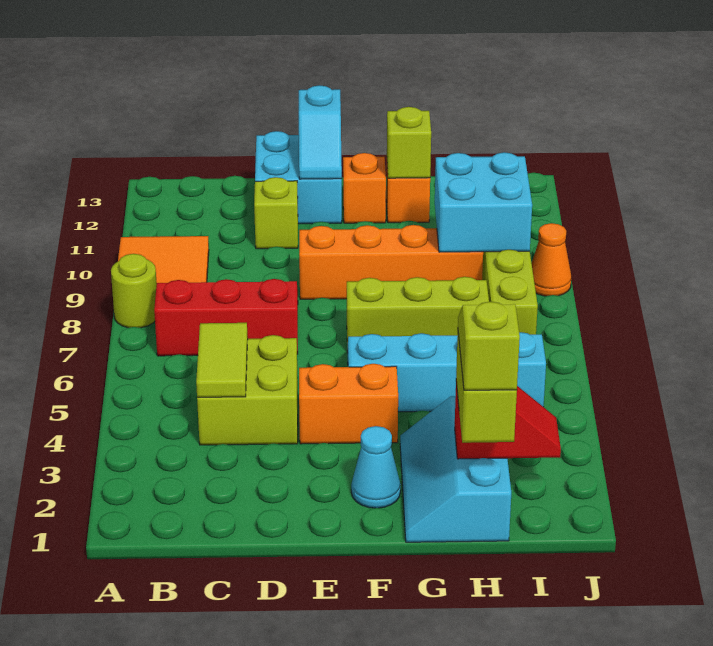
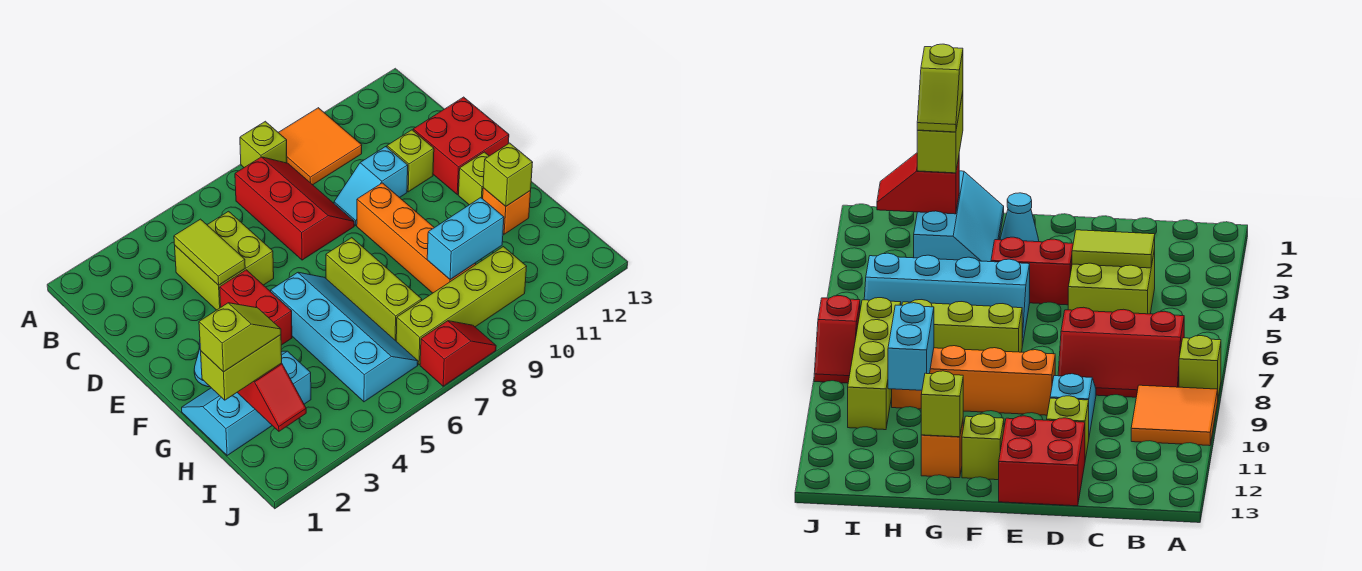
lime 1x1 round brick [111,254,157,328] -> lime 1x1 brick [240,121,287,167]
lime 1x2 tile [196,323,248,397] -> lime 1x2 tile turned to [174,219,245,285]
cyan 2x2 brick [255,131,342,224] -> red 2x2 brick [413,97,509,195]
orange 1x2 brick [299,364,398,444] -> red 1x2 brick [220,270,292,345]
cyan 1x2 slope [299,85,342,179] -> cyan 1x2 slope moved to [334,147,408,225]
orange 1x1 brick [343,153,386,223] -> lime 1x1 brick [458,152,489,205]
cyan 2x2 brick [435,152,532,252] -> cyan 1x2 brick [427,198,504,279]
none -> red 1x2 slope [420,321,496,386]
orange 1x1 cone [532,223,571,296] -> none

